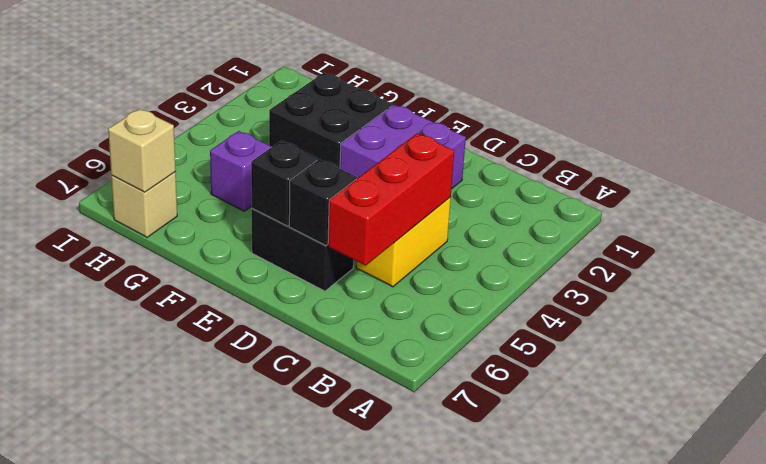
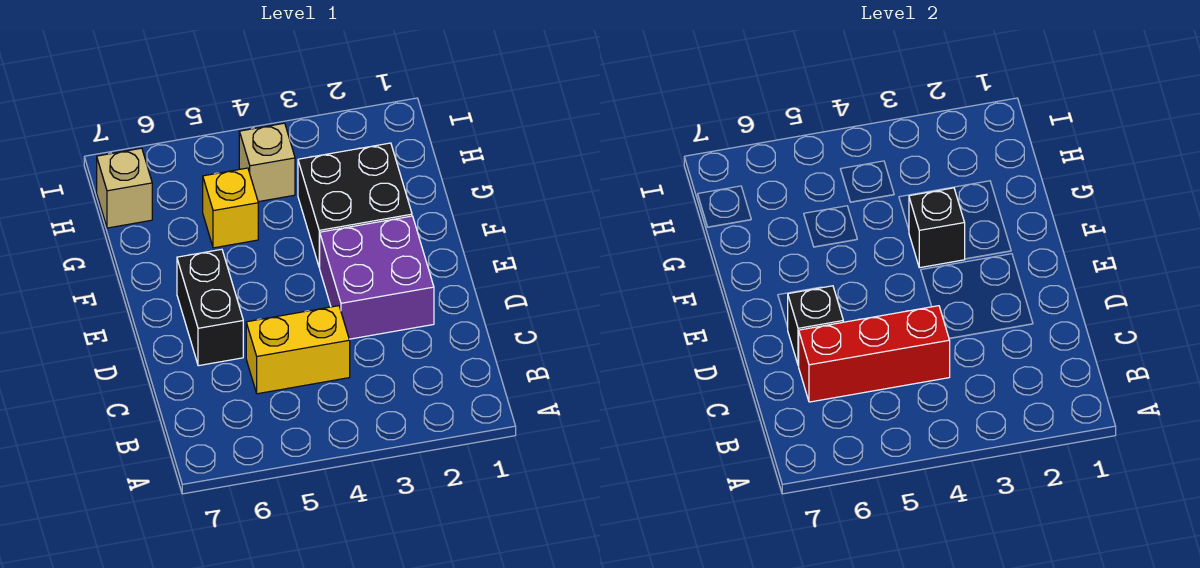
black 1x1 brick [251,141,317,226] -> black 1x1 brick moved to [909,188,965,268]
purple 1x1 brick [210,131,271,211] -> yellow 1x1 brick [203,168,258,248]
tan 1x1 brick [108,109,176,192] -> tan 1x1 brick moved to [239,123,295,202]

